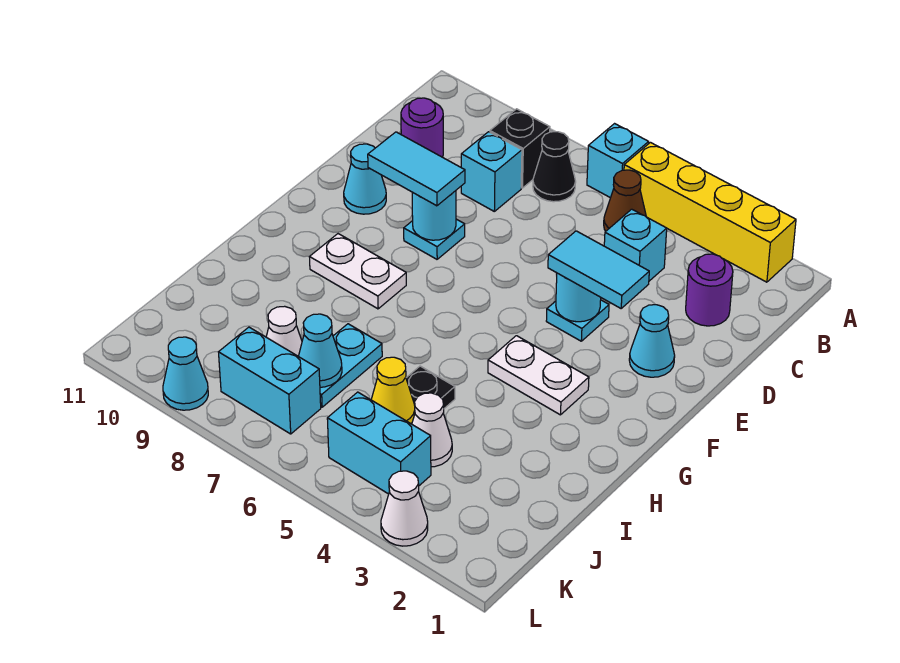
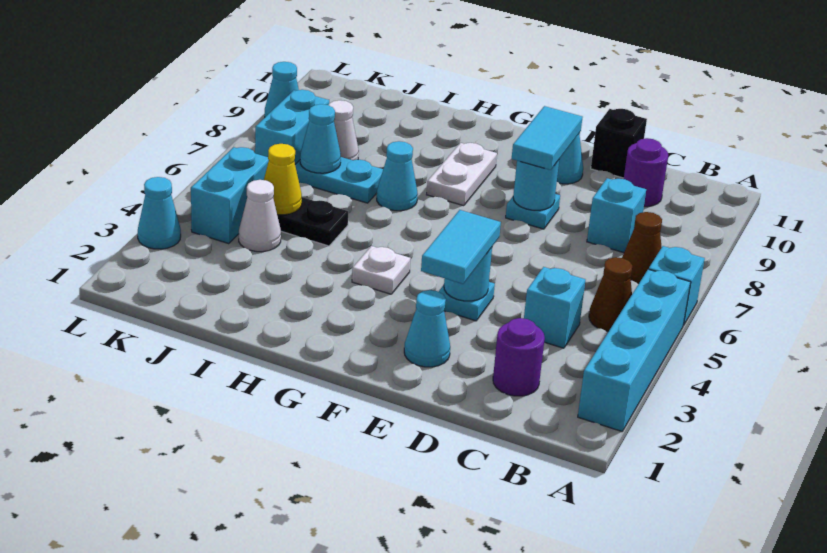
yellow 1x4 brick [624,143,796,282] -> cyan 1x4 brick [578,269,691,431]
black 1x1 cone [533,132,576,202] -> brown 1x1 cone [622,212,662,283]
black 1x1 brick [490,109,550,188] -> black 1x1 brick moved to [591,109,647,178]
white 1x2 plate [488,336,589,415] -> white 1x1 plate [352,246,411,294]
none -> cyan 1x1 cone [377,141,418,211]
white 1x1 cone [381,471,428,546] -> cyan 1x1 cone [138,177,181,249]

